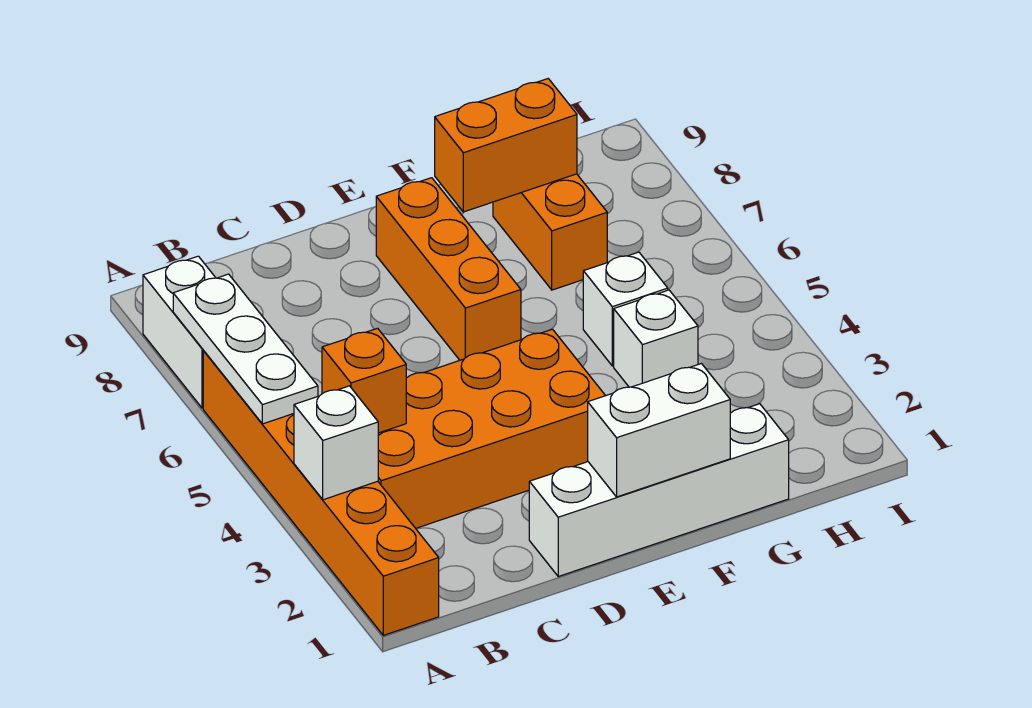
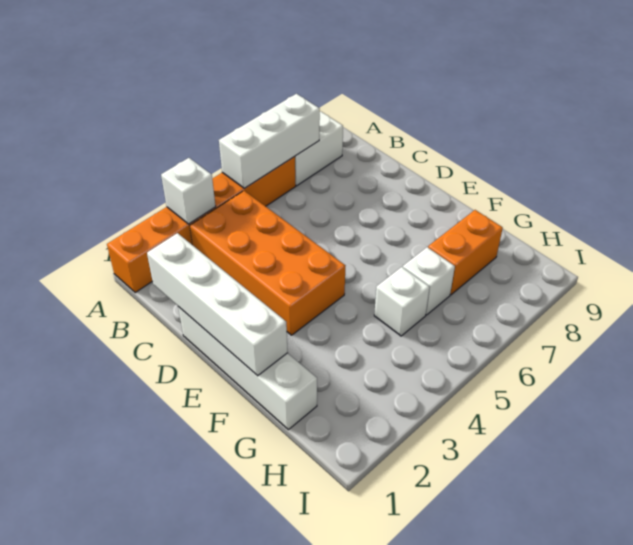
white 1x3 plate [173,274,318,424] -> white 1x3 brick [219,94,320,188]
orange 1x1 brick [322,328,406,433] -> none
white 1x2 brick [588,364,730,497] -> white 1x4 brick [147,233,288,376]
orange 1x3 brick [376,178,521,360] -> none
orange 1x2 brick [435,79,577,212] -> none
white 1x1 brick [614,290,698,387] -> white 1x1 brick moved to [403,247,455,315]

